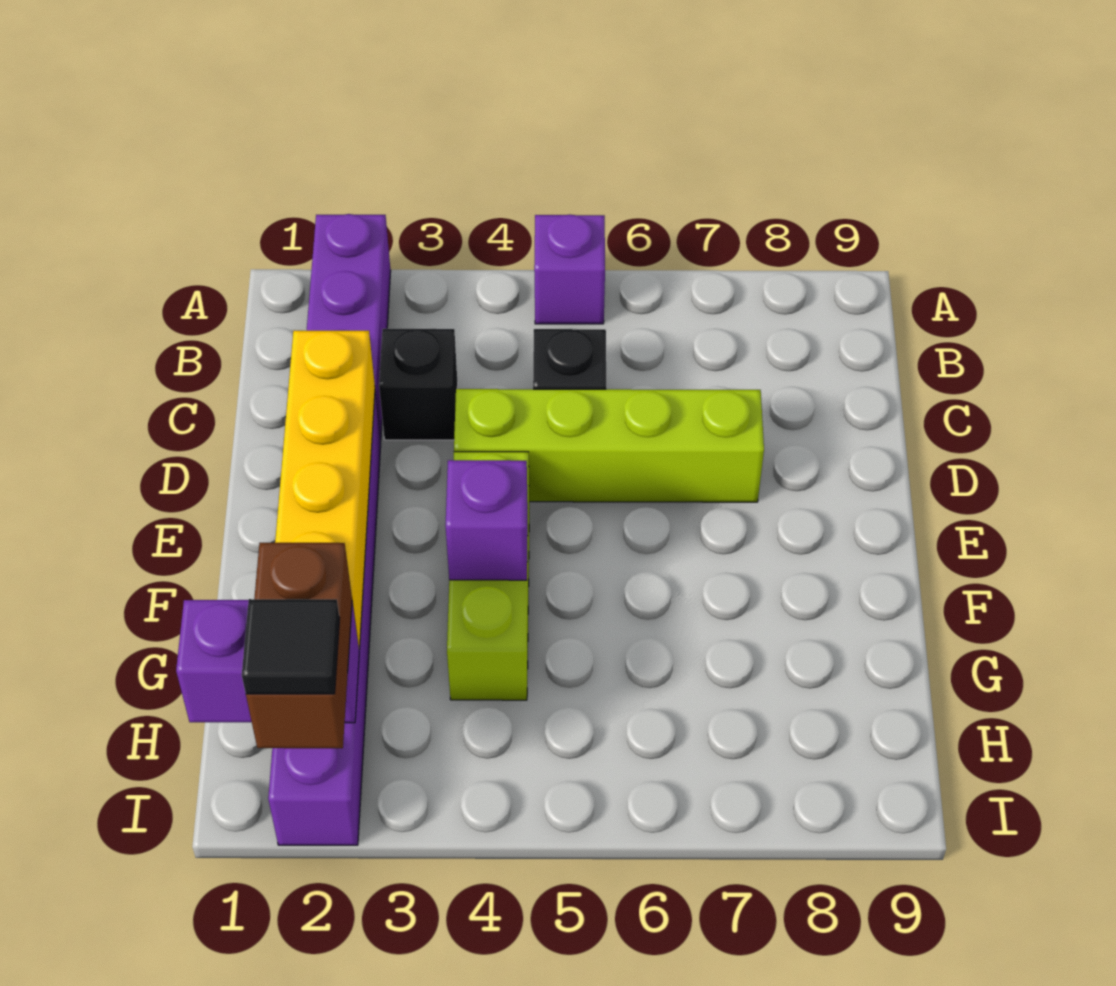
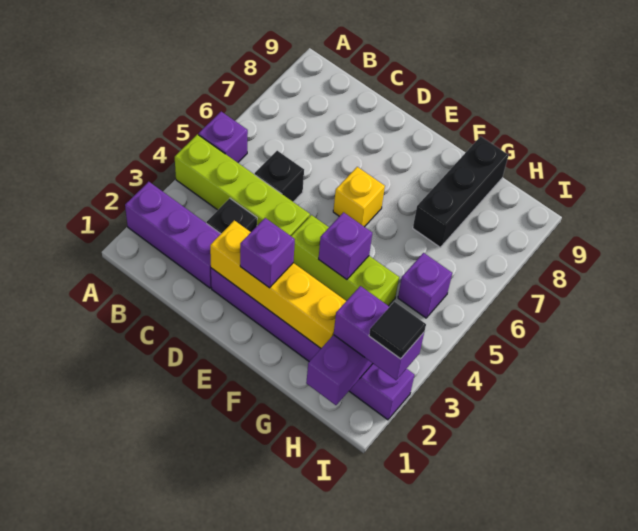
lime 1x4 brick [454,389,764,502] -> lime 1x4 brick turned to [175,135,310,236]
none -> purple 1x1 brick [240,218,295,288]
none -> yellow 1x1 brick [333,167,385,227]
none -> black 1x3 brick [413,136,509,247]
brown 1x2 brick [246,543,352,748] -> purple 1x2 brick [334,286,424,380]
none -> purple 1x1 brick [398,253,452,318]

